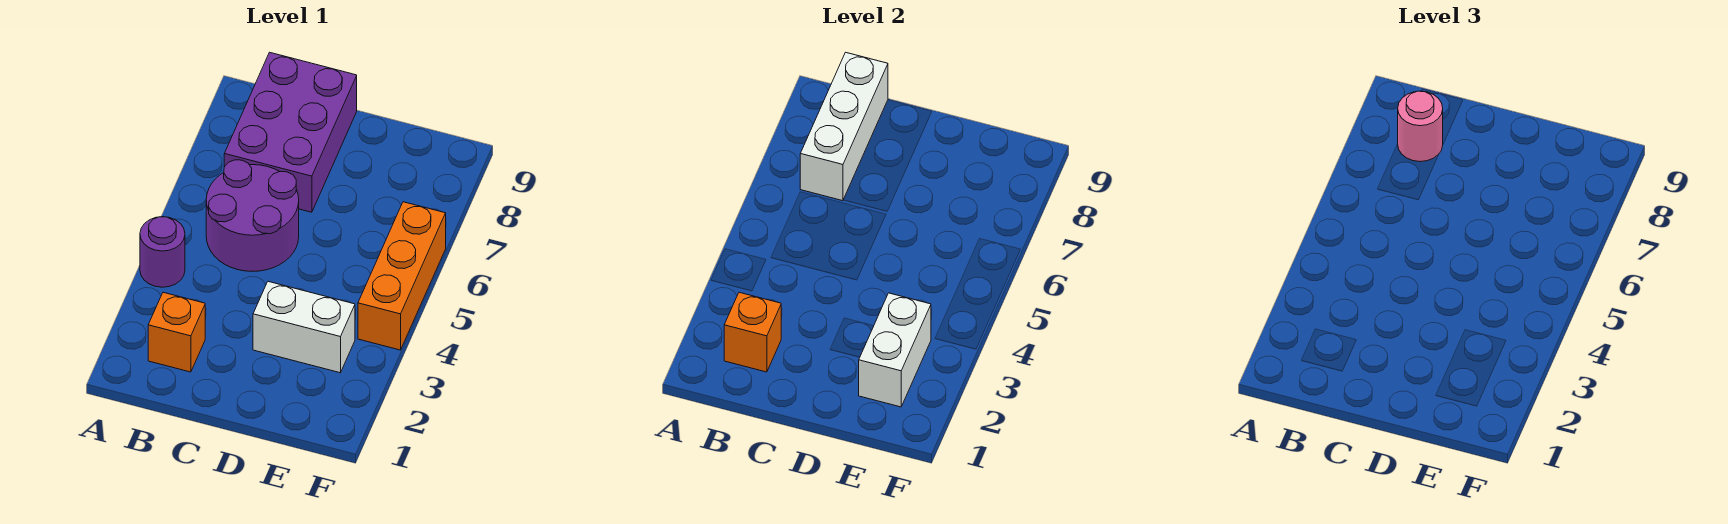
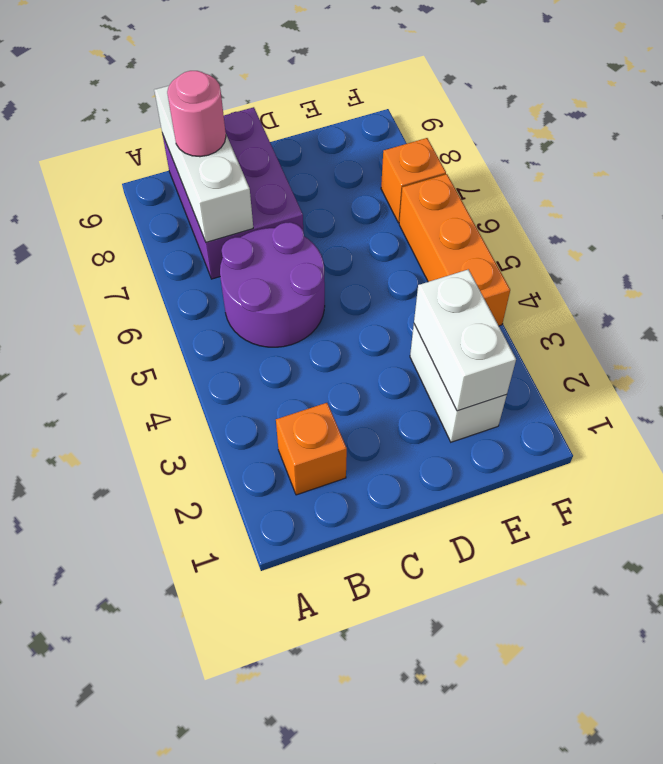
purple 1x1 round brick [140,217,185,287] -> none
orange 1x1 brick [724,292,781,372] -> orange 1x1 brick moved to [381,138,446,223]
white 1x2 brick [253,282,355,373] -> white 1x2 brick turned to [410,324,507,442]

